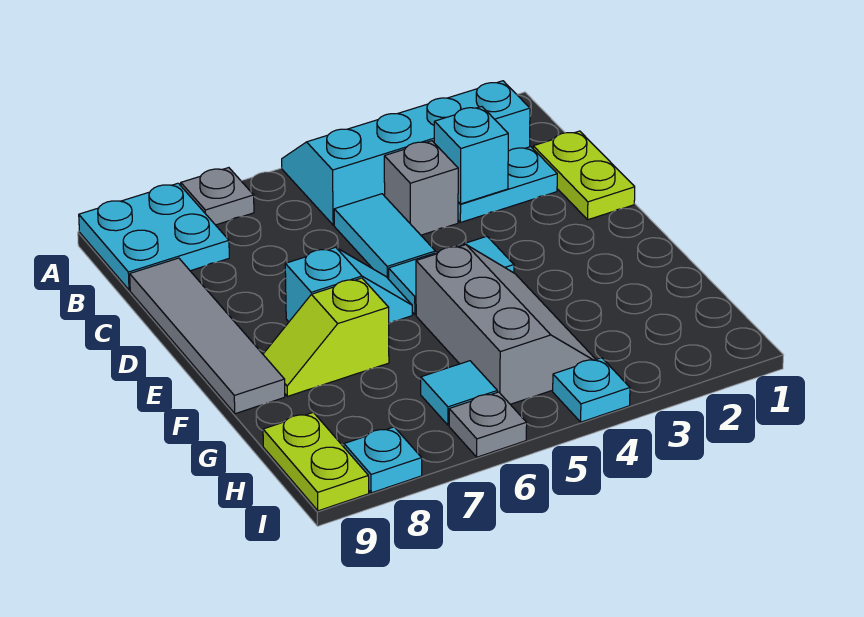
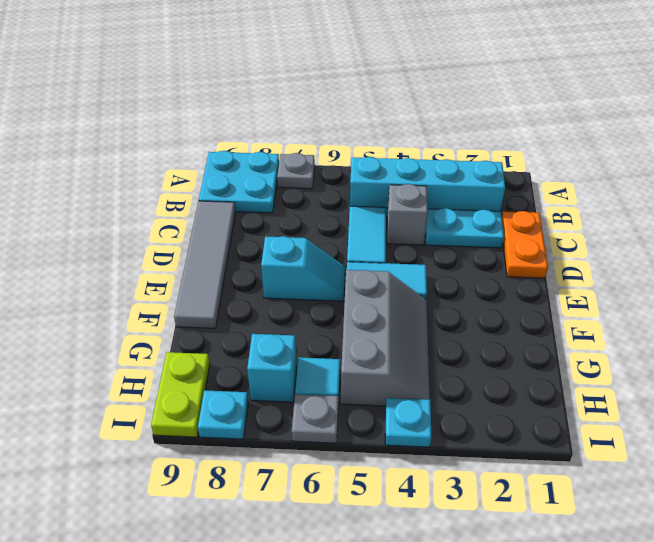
lime 1x2 plate [533,131,635,220] -> orange 1x2 plate [502,211,548,278]
cyan 1x1 brick [434,107,508,204] -> cyan 1x1 brick moved to [247,334,297,402]
lime 1x2 slope [263,278,389,396] -> none

